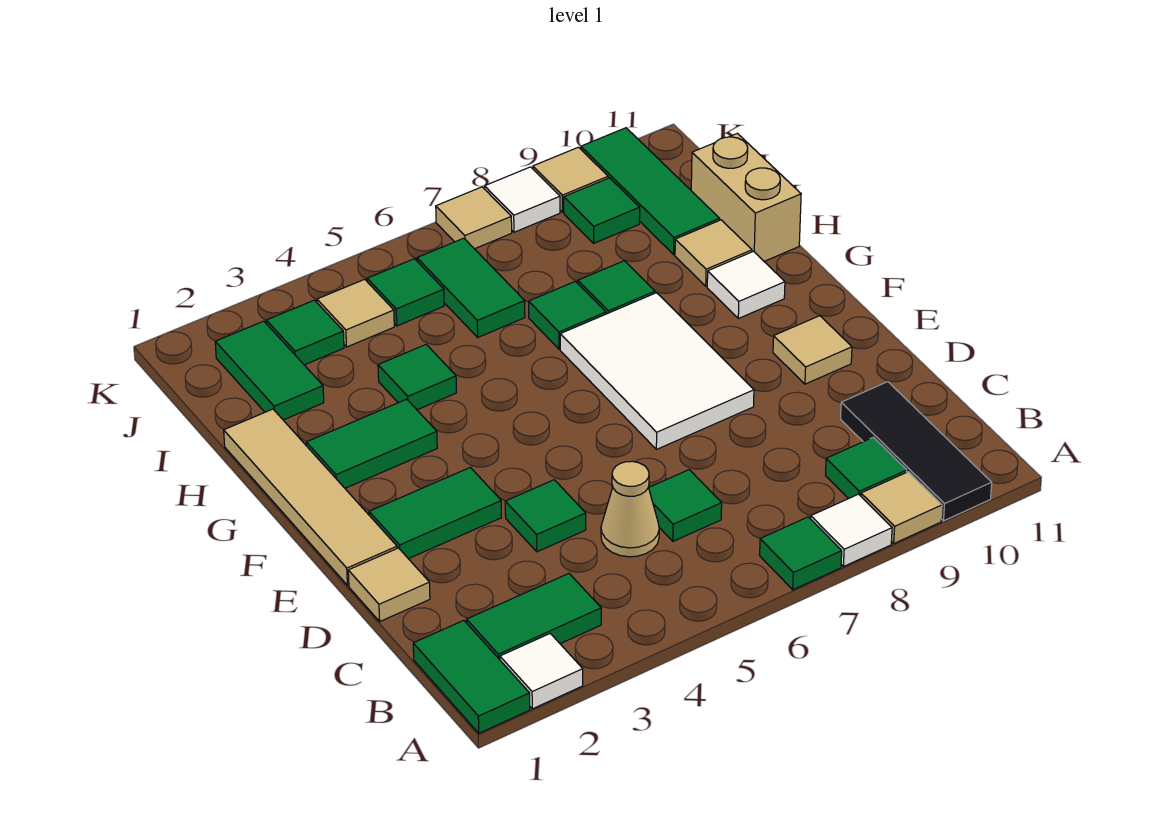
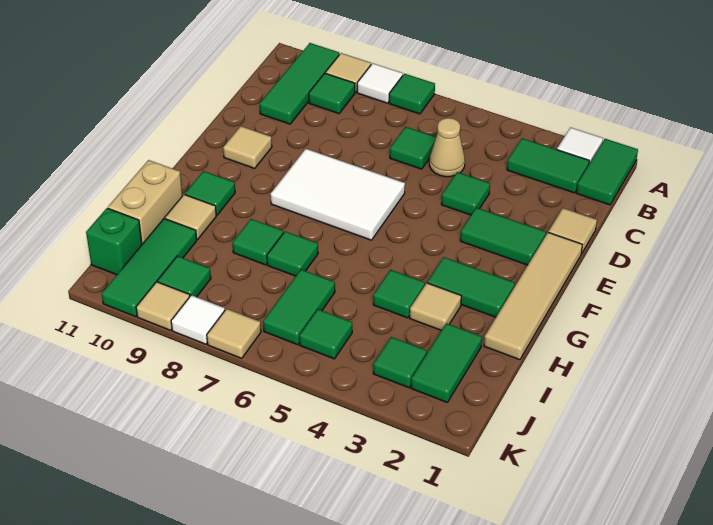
black 1x3 tile [841,382,992,521] -> green 1x3 tile [259,43,339,124]
white 2x3 tile [560,293,754,449] -> white 2x3 tile turned to [271,149,405,240]
white 1x1 tile [707,251,785,318] -> green 1x1 tile [185,171,235,215]
tan 1x1 tile [317,279,394,347] -> tan 1x1 tile moved to [410,283,462,330]
none -> green 1x1 brick [86,208,142,275]

